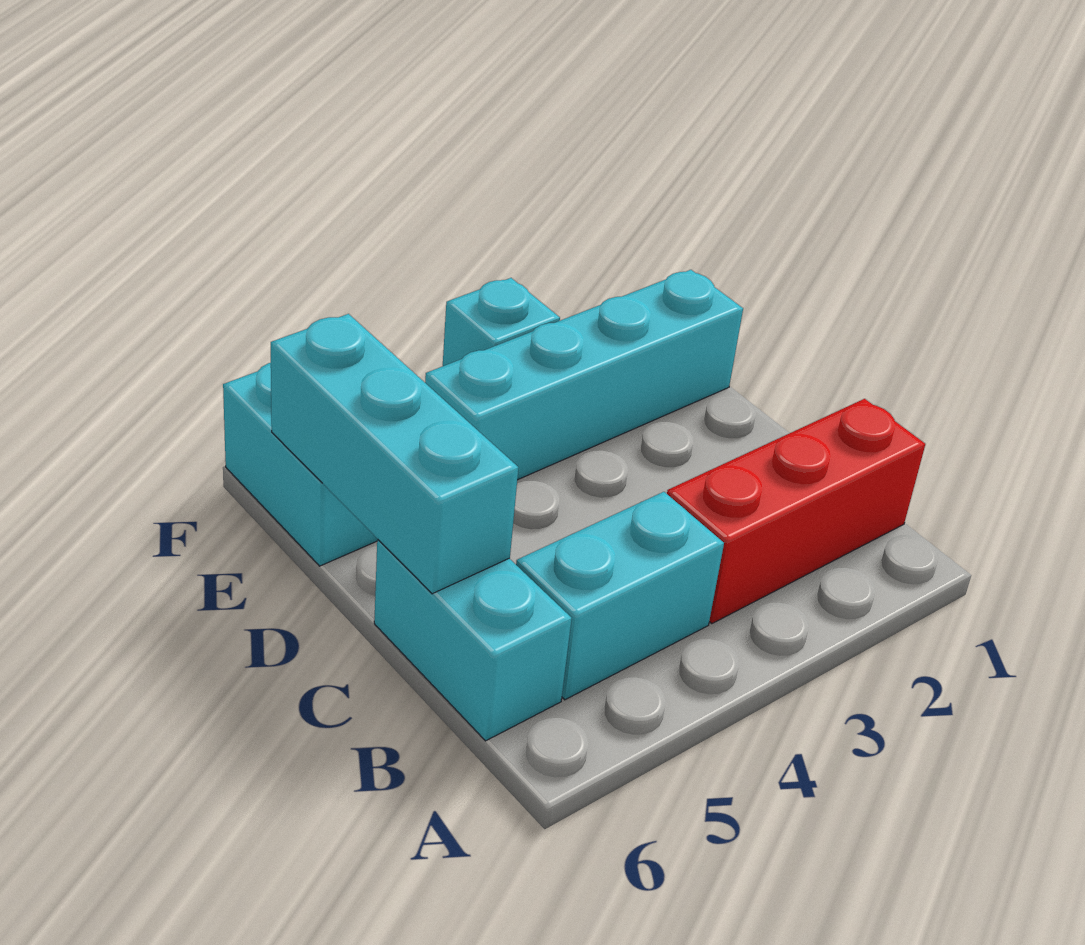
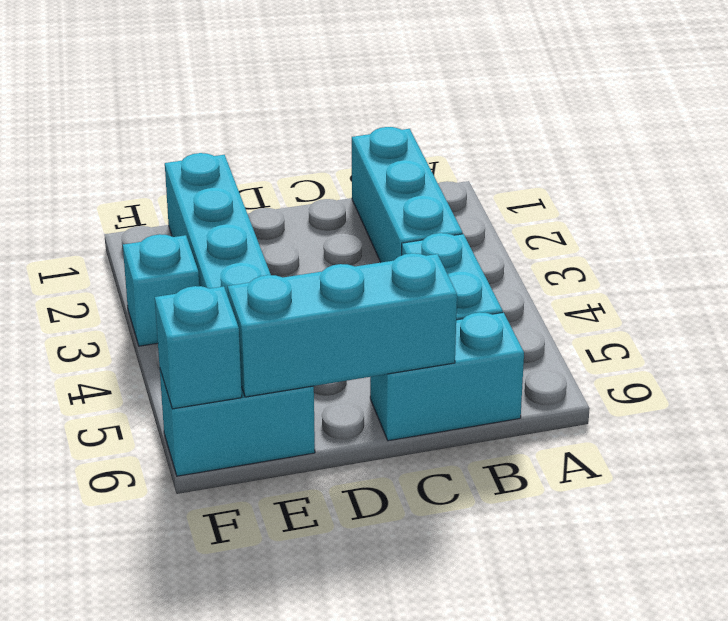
red 1x3 brick [667,399,925,624] -> cyan 1x3 brick [352,127,463,262]
none -> cyan 1x1 brick [155,286,242,409]

